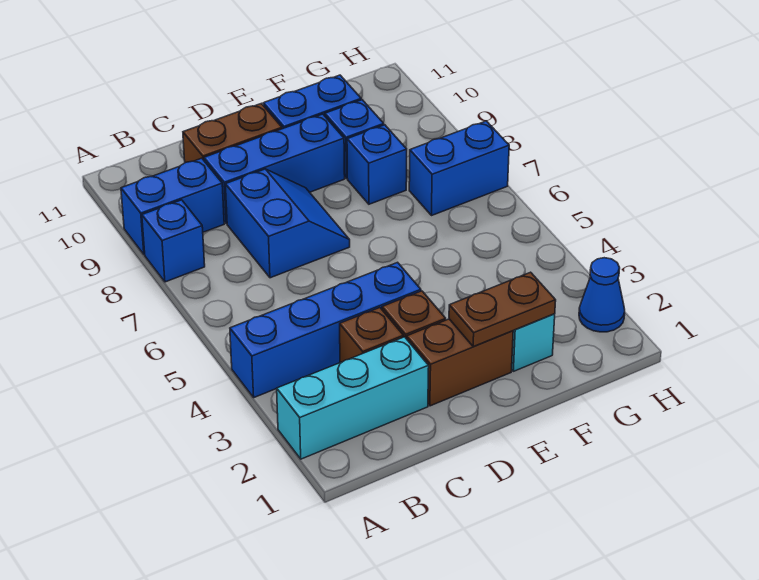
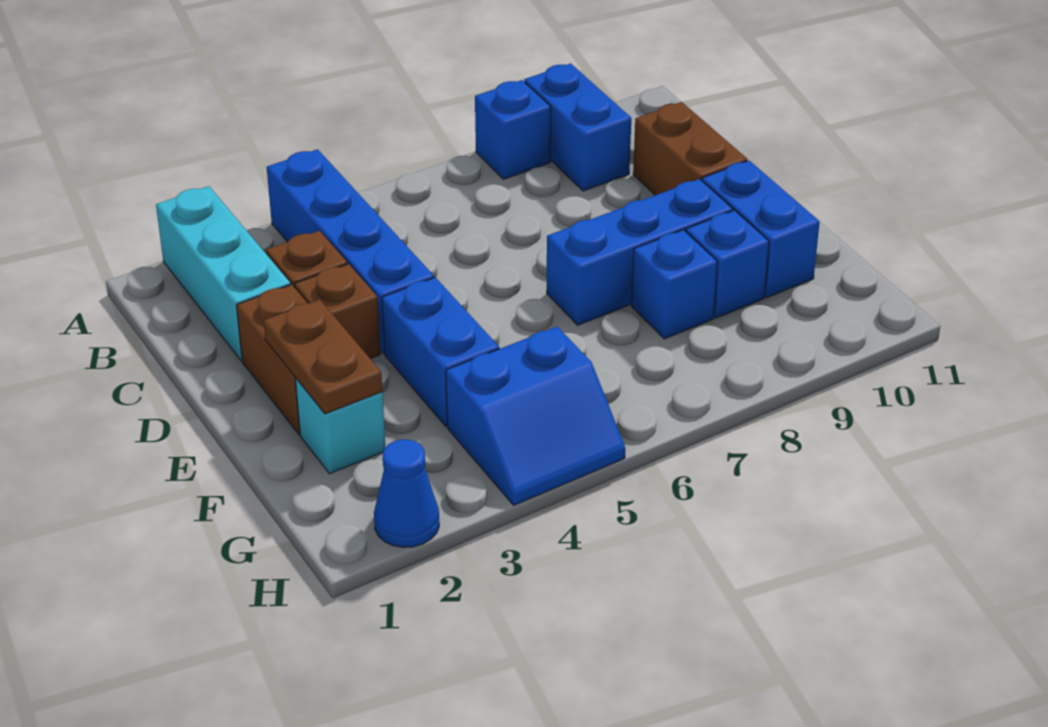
blue 2x2 slope [225,169,350,278] -> blue 2x2 slope moved to [446,327,625,505]
blue 1x3 brick [204,114,345,224] -> blue 1x3 brick turned to [547,179,733,325]
blue 1x2 brick [409,121,509,216] -> blue 1x2 brick moved to [382,277,499,427]

